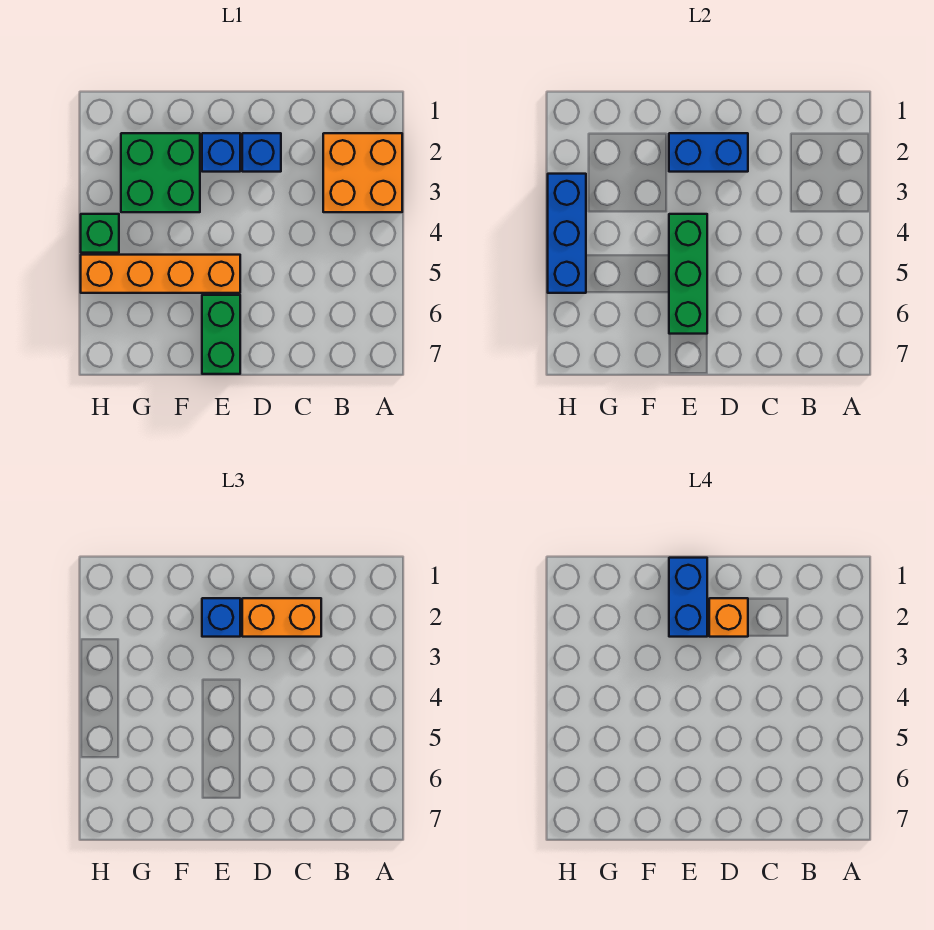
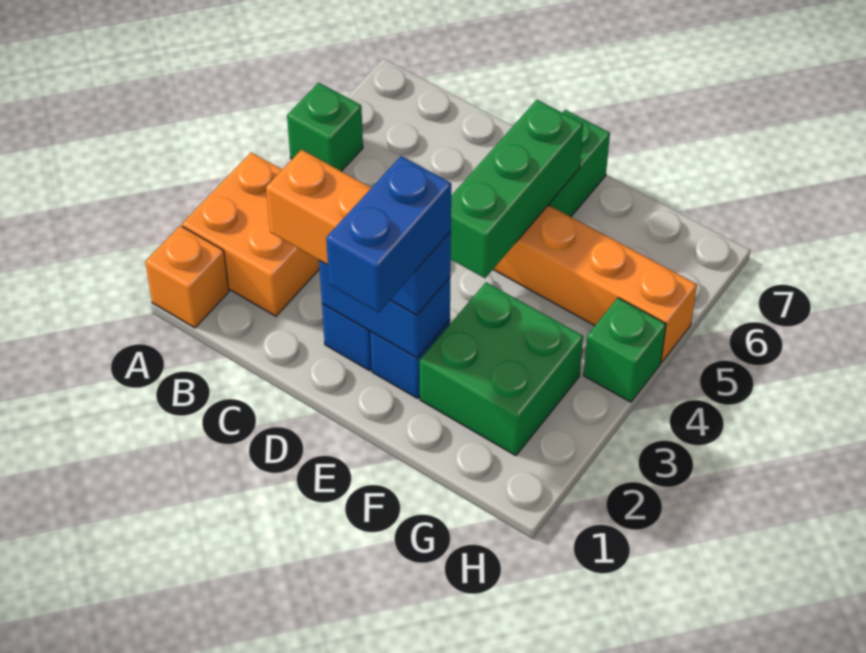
none -> green 1x1 brick [287,83,363,171]
orange 1x1 brick [709,598,748,637] -> orange 1x1 brick moved to [145,226,229,328]
blue 1x3 brick [548,174,586,293] -> none

